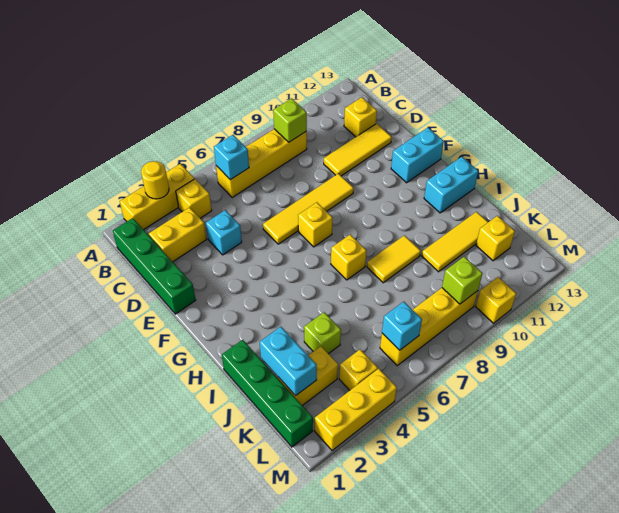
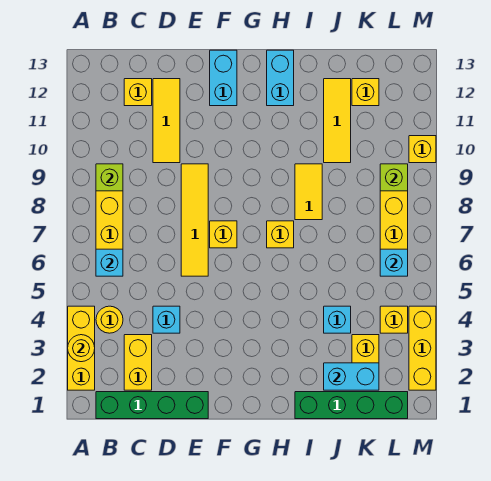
yellow 1x1 brick [176,179,212,218] -> yellow 1x1 round brick [96,306,123,333]
lime 1x1 brick [304,312,341,354] -> cyan 1x1 brick [324,306,351,333]

